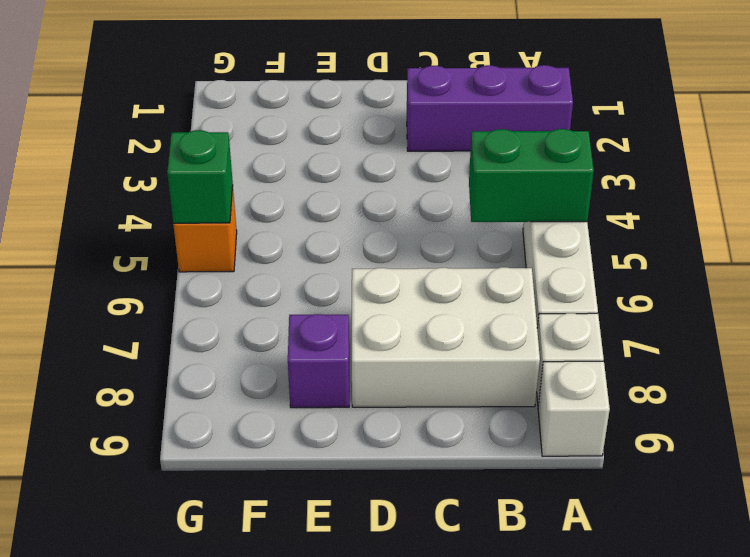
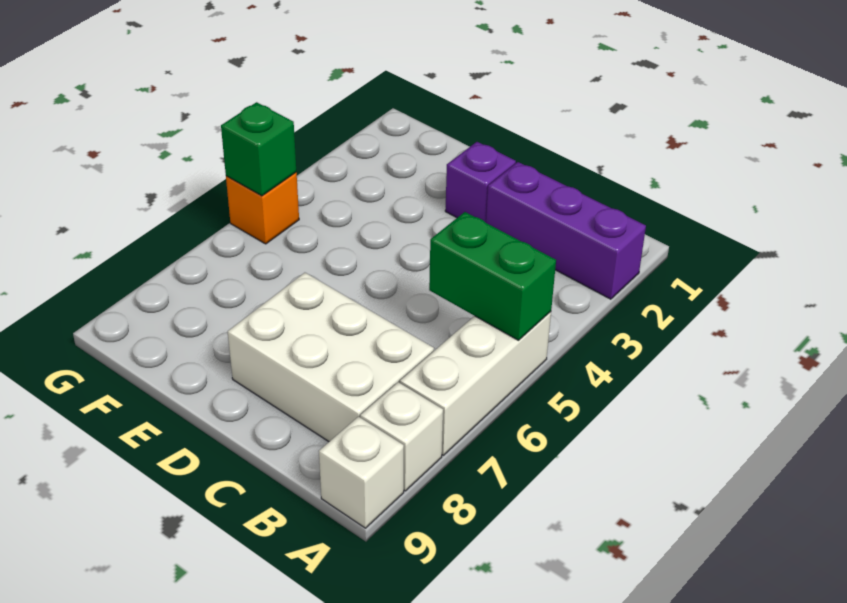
purple 1x1 brick [288,314,349,408] -> purple 1x1 brick moved to [445,142,516,223]

